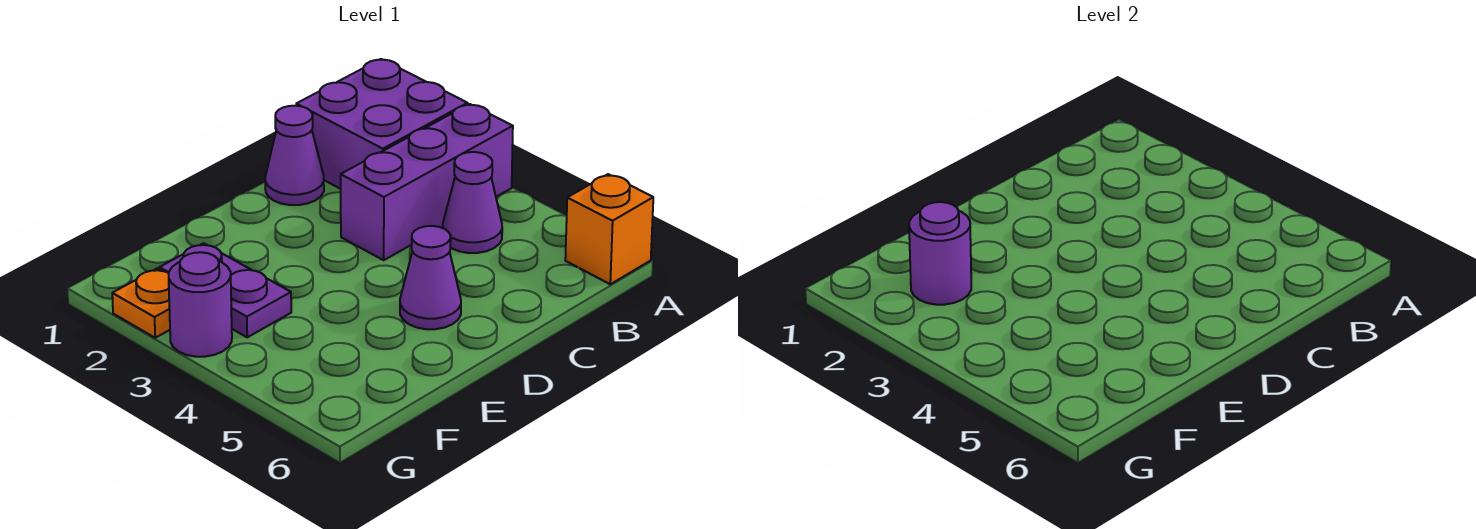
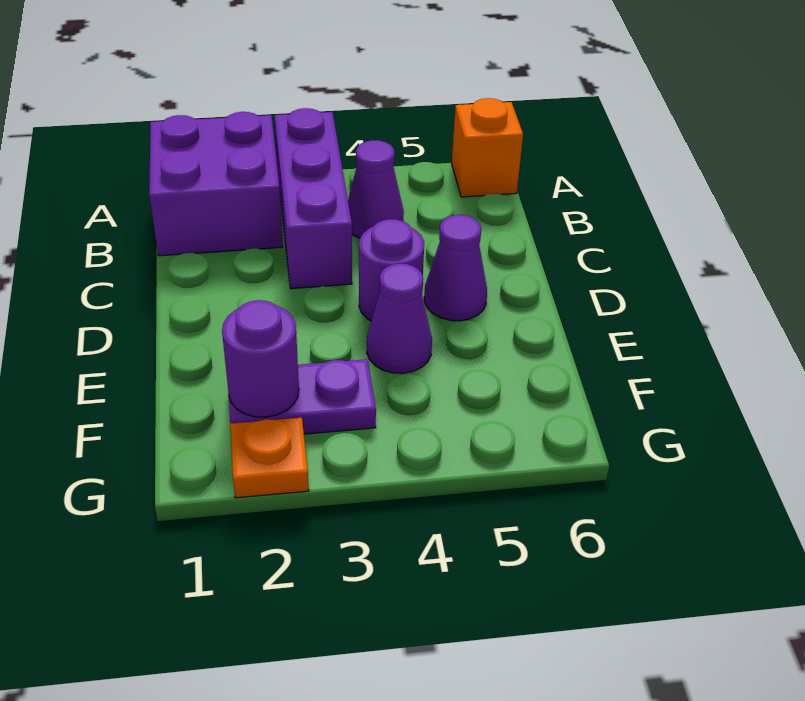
purple 1x1 cone [265,106,324,205] -> purple 1x1 cone moved to [367,264,432,373]
purple 1x1 round brick [169,252,232,357] -> purple 1x1 round brick moved to [359,219,424,321]

